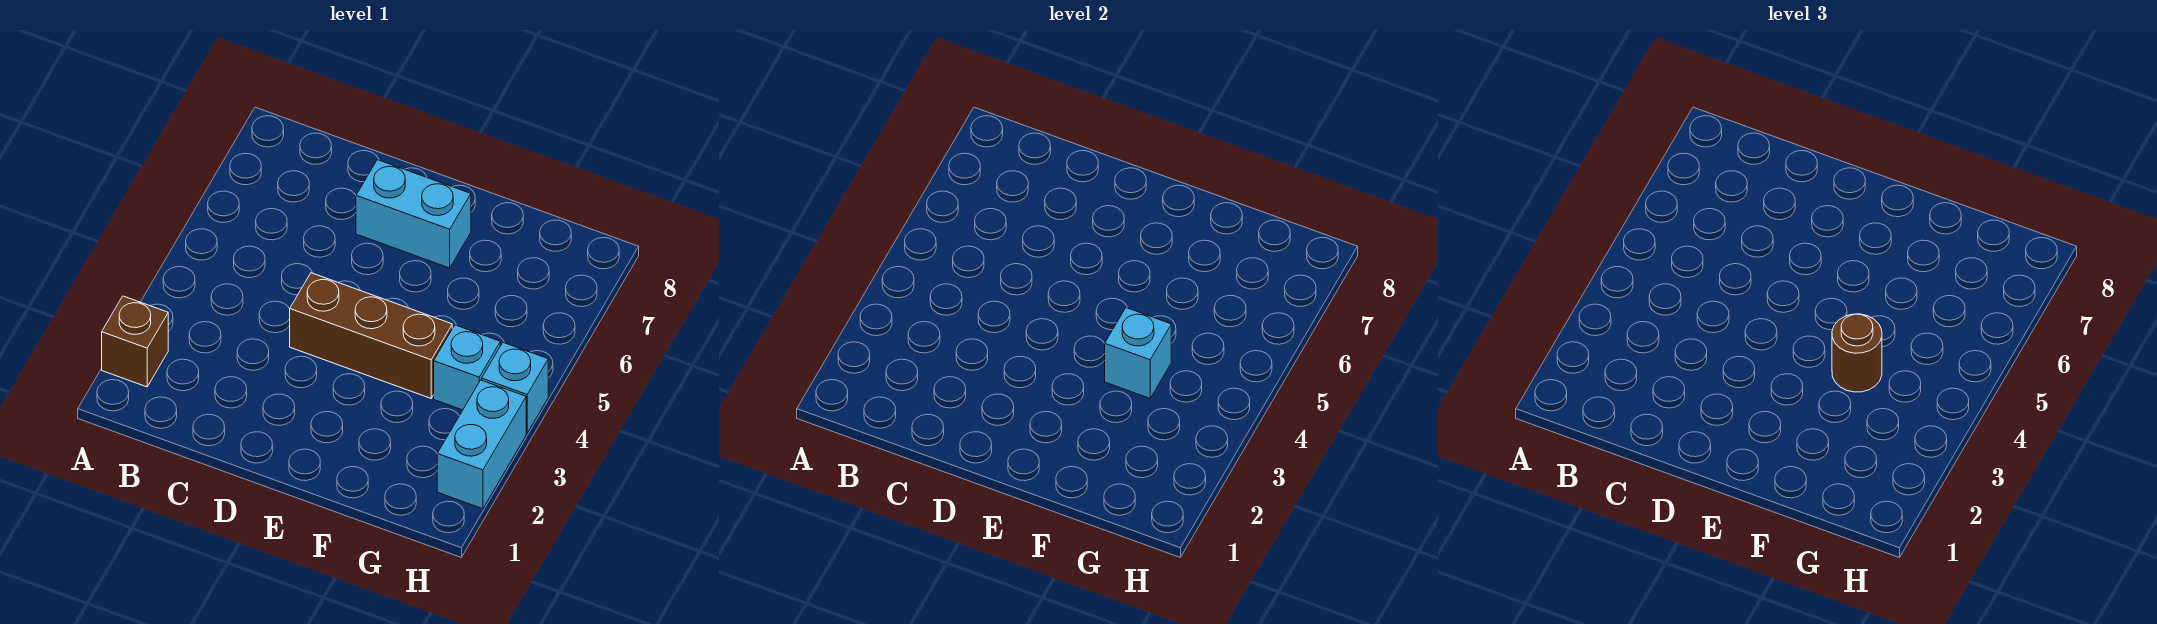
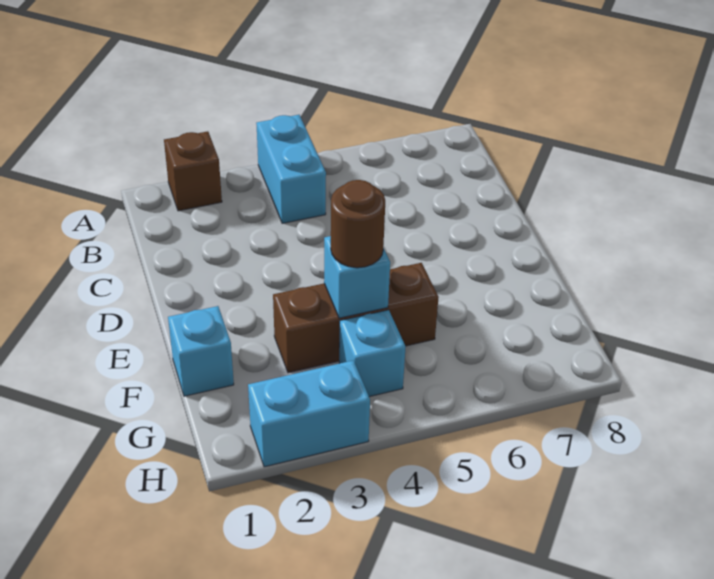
brown 1x3 brick [290,273,452,398] -> brown 1x3 brick turned to [273,263,439,373]
cyan 1x2 brick [356,160,471,268] -> cyan 1x2 brick moved to [256,115,326,223]
cyan 1x1 brick [482,343,548,433] -> cyan 1x1 brick moved to [168,306,234,396]

